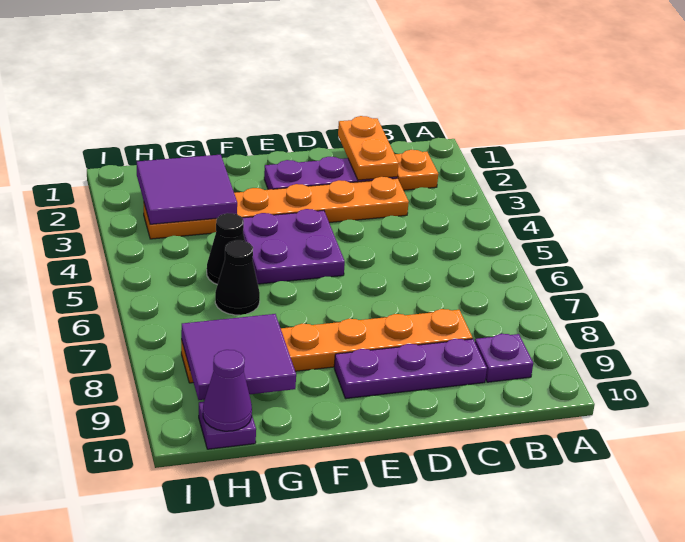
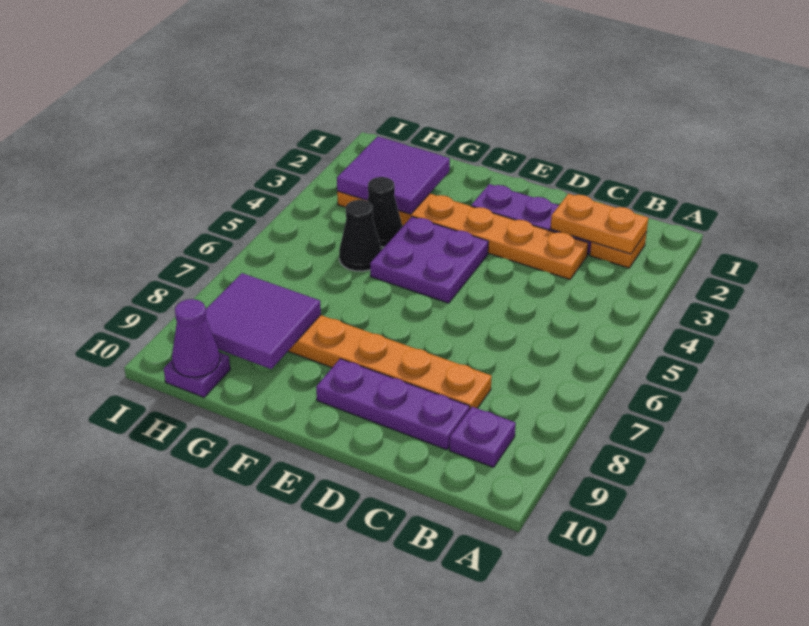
orange 1x2 plate [338,116,399,180] -> orange 1x2 plate turned to [550,194,648,254]
black 1x1 cone [215,240,260,315] -> black 1x1 cone moved to [367,177,402,247]

